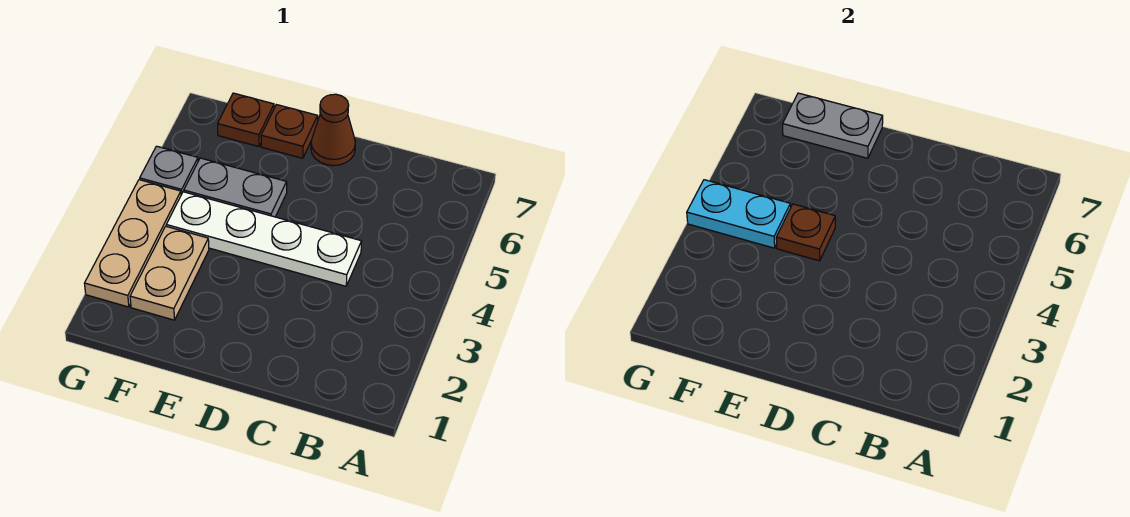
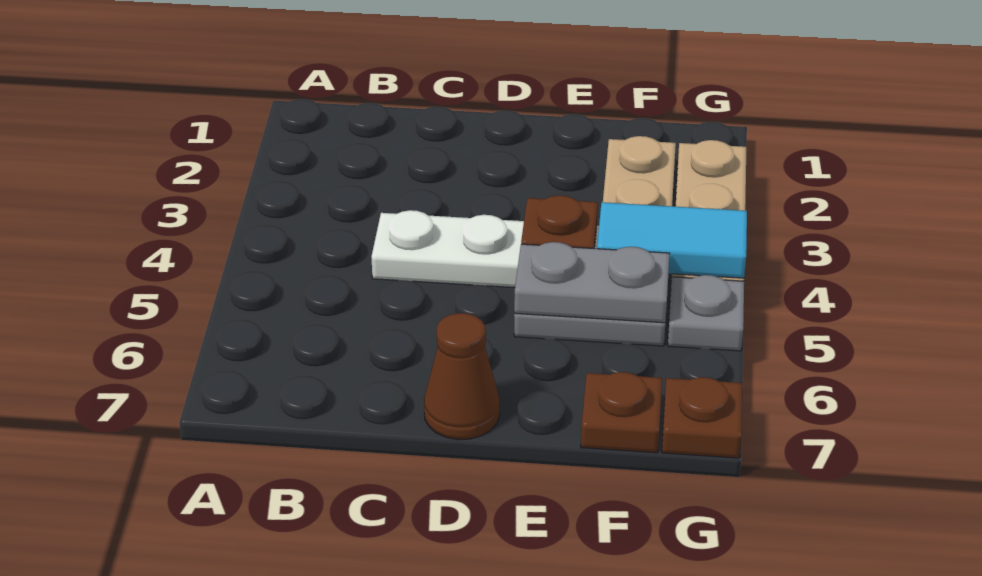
brown 1x1 plate [261,105,318,158] -> brown 1x1 plate moved to [662,377,742,458]
grey 1x2 plate [783,93,883,158] -> grey 1x2 plate moved to [514,242,670,323]
cyan 1x2 plate [687,180,791,248] -> cyan 1x2 tile [597,202,747,278]

